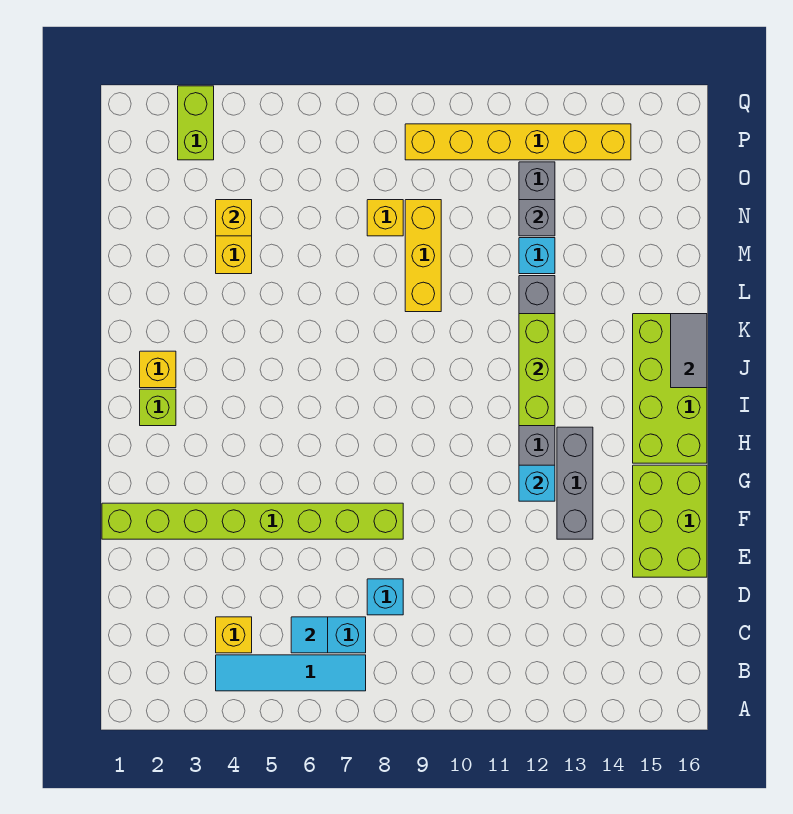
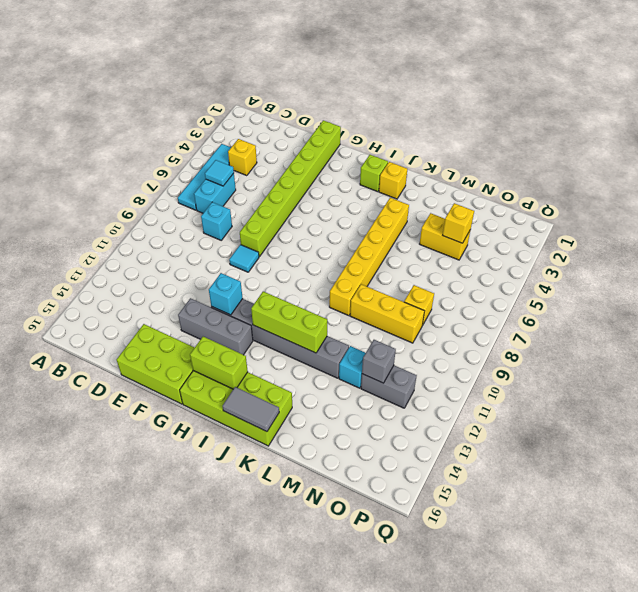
none -> cyan 1x1 tile [229,245,259,272]
lime 1x2 brick [178,86,214,160] -> lime 1x2 brick moved to [190,337,248,389]
yellow 1x6 brick [405,124,631,160] -> yellow 1x6 brick moved to [329,198,409,316]

